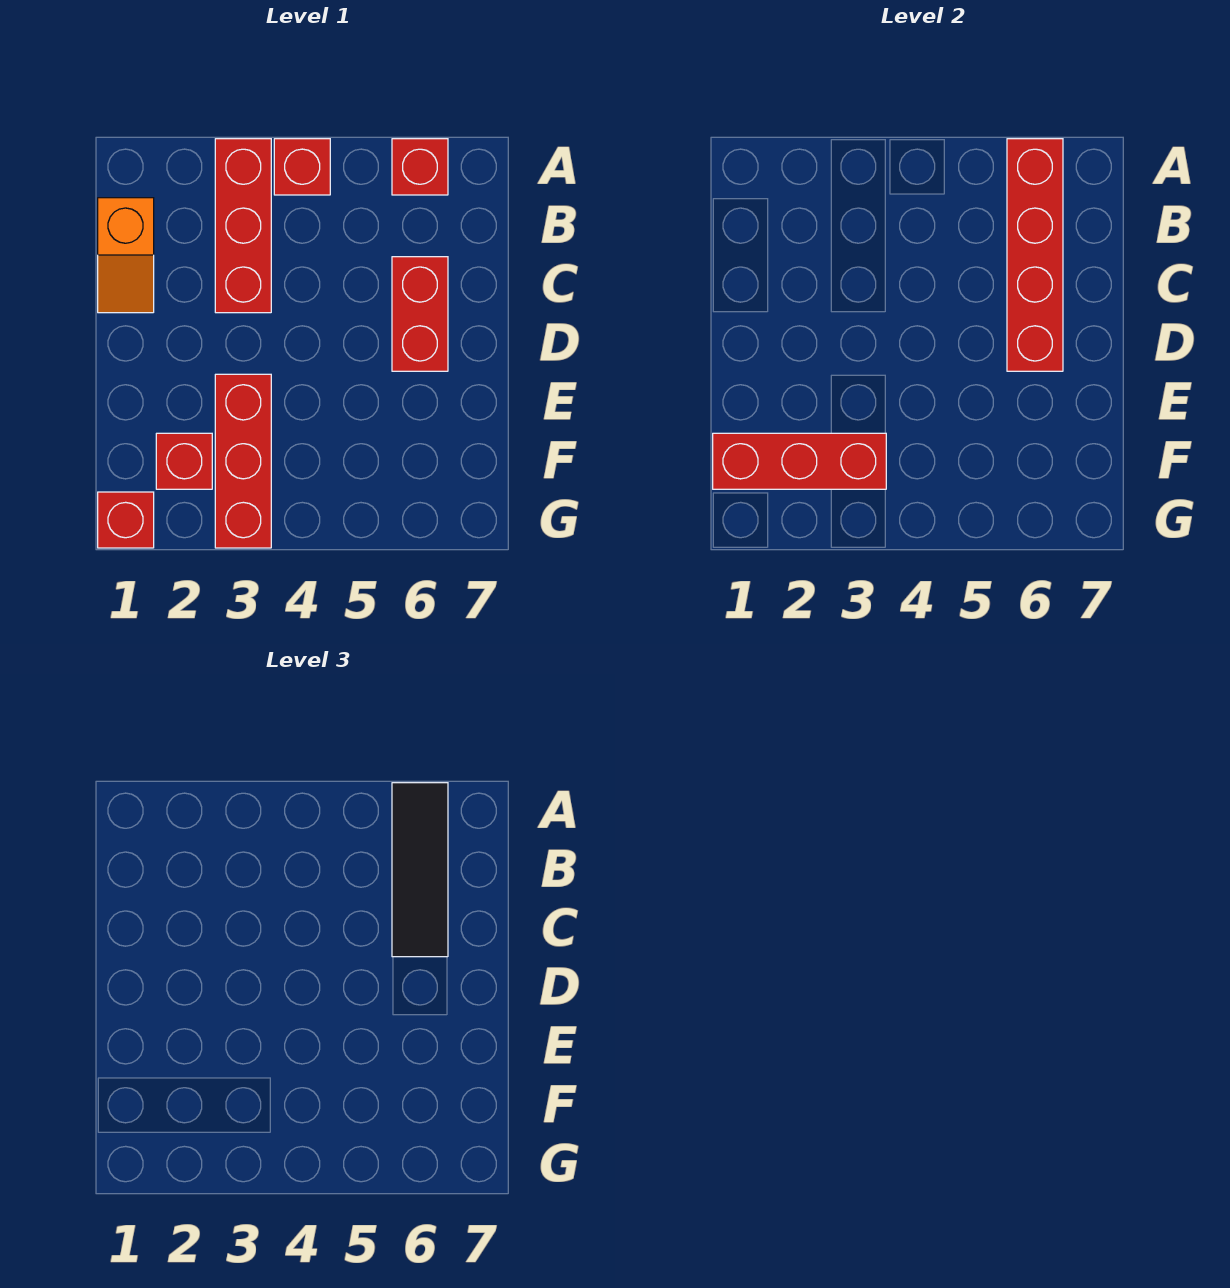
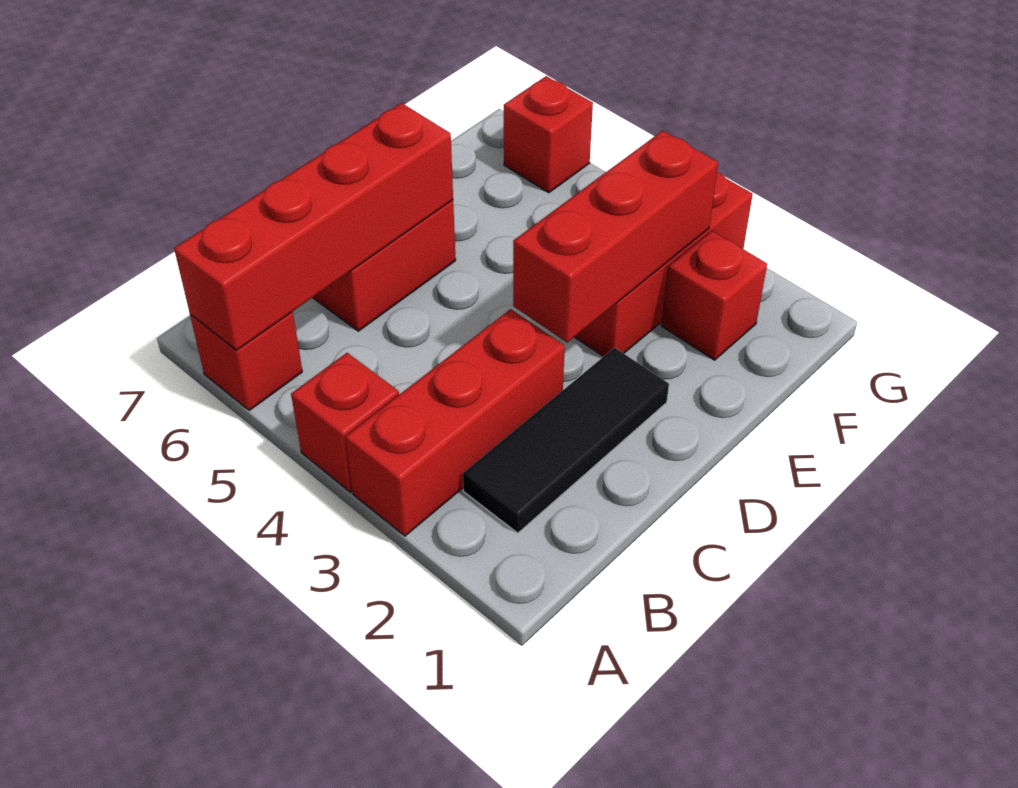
black 1x3 tile [392,783,448,957] -> black 1x3 tile moved to [463,348,669,533]
orange 1x2 slope [98,198,154,313] -> none
red 1x3 brick [713,433,886,489] -> red 1x3 brick turned to [513,131,718,342]
red 1x1 brick [98,492,154,548] -> red 1x1 brick moved to [504,76,593,193]

